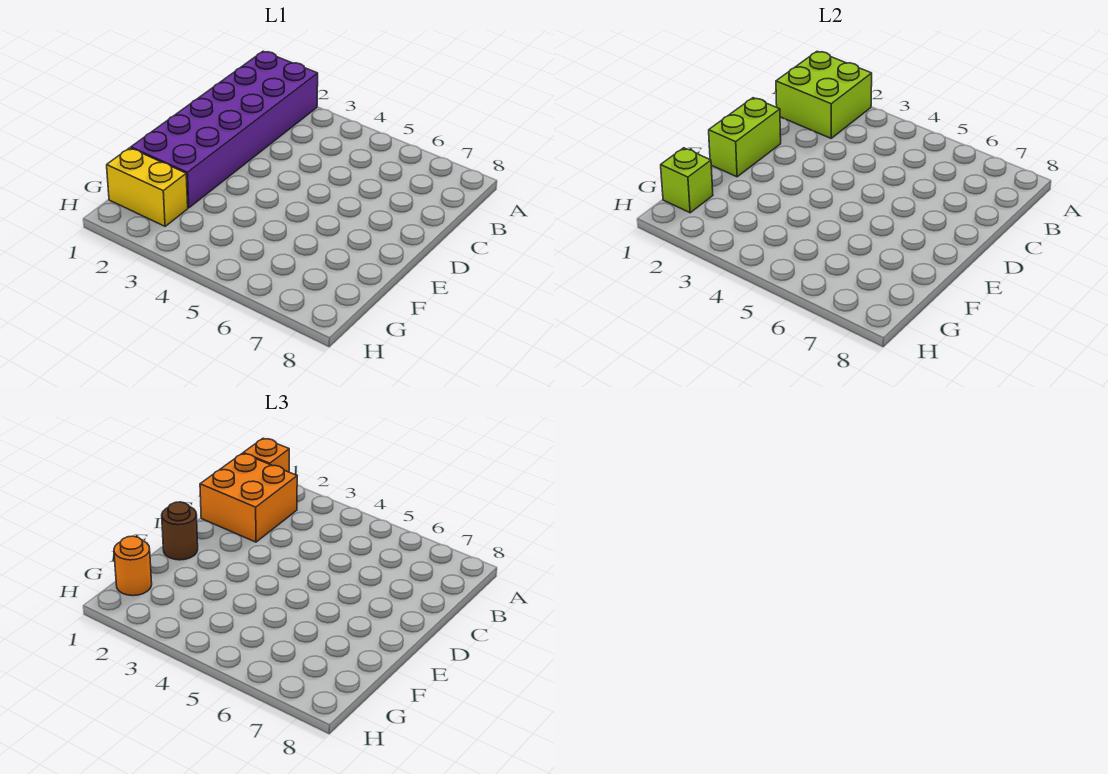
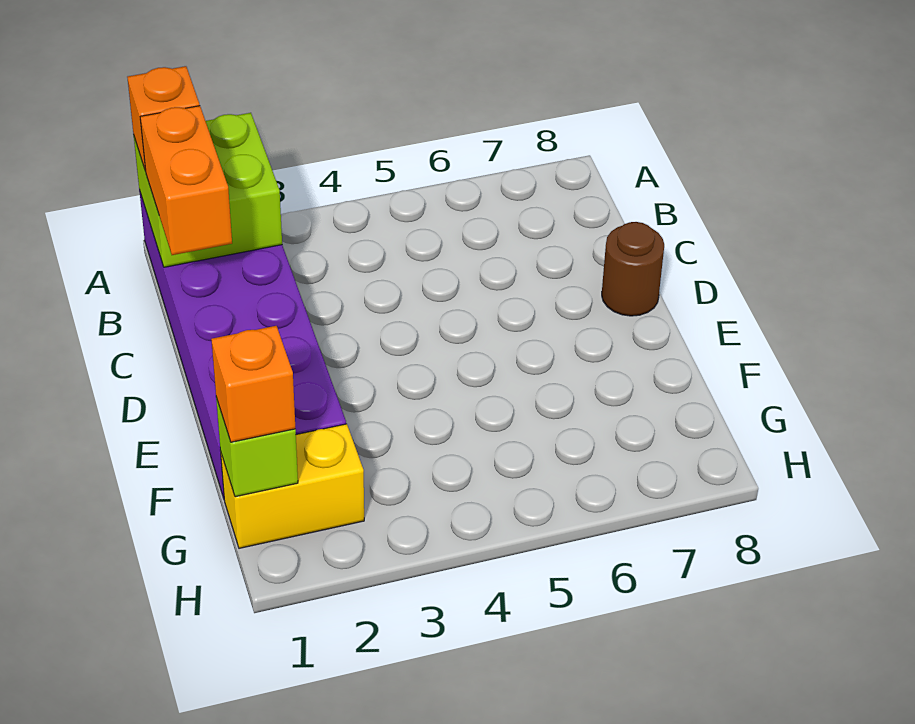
orange 2x2 brick [200,453,297,542] -> orange 1x2 brick [140,106,232,255]
lime 1x2 brick [709,98,781,177] -> none
brown 1x1 round brick [162,502,198,560] -> brown 1x1 round brick moved to [602,222,664,316]
orange 1x1 round brick [114,536,152,596] -> orange 1x1 brick [211,326,295,442]

